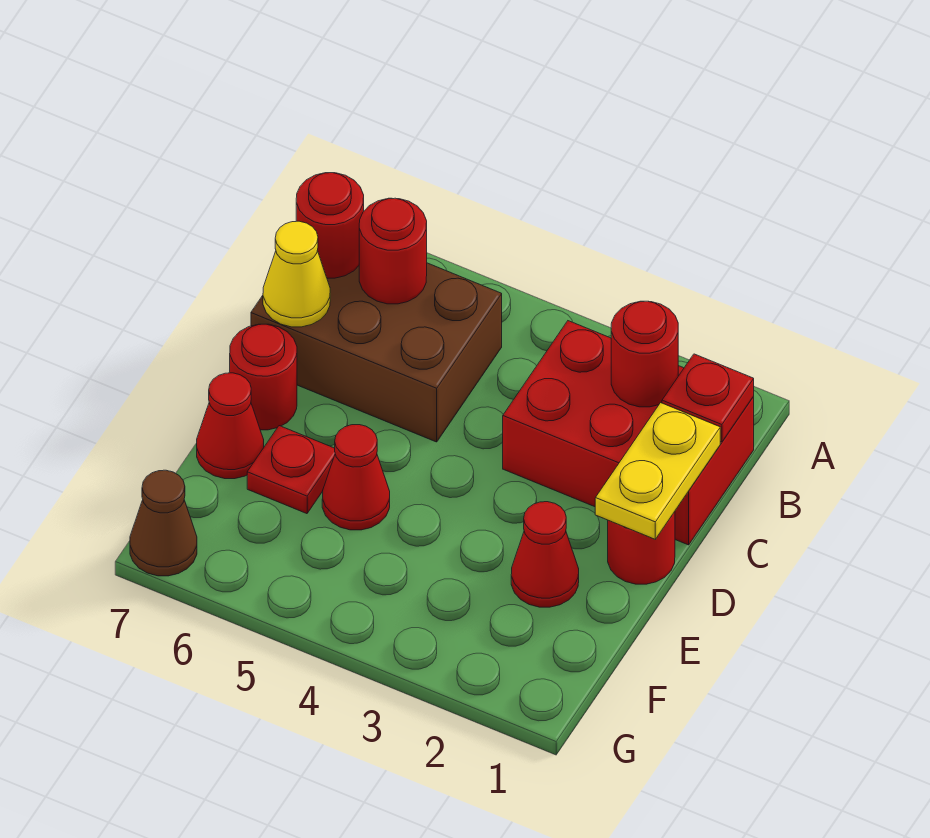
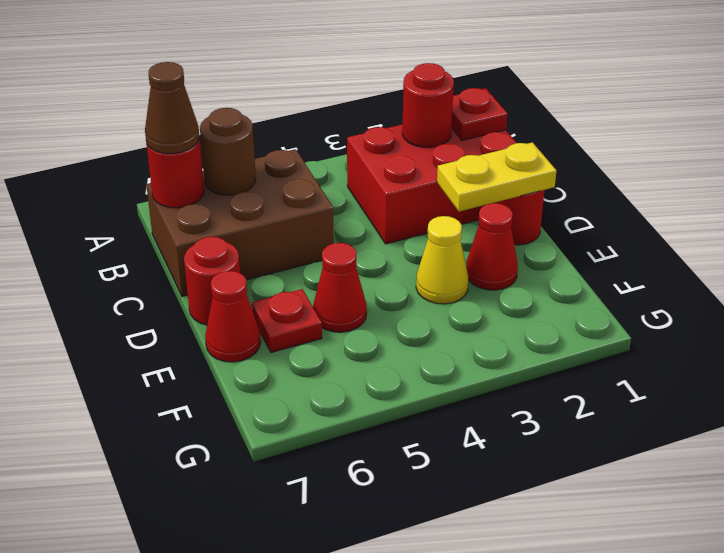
red 1x1 round brick [359,198,427,304] -> brown 1x1 round brick [200,108,256,195]
yellow 1x2 plate [595,403,720,539] -> yellow 1x2 plate turned to [437,142,556,212]
yellow 1x1 cone [263,221,330,327] -> yellow 1x1 cone moved to [416,216,468,304]
brown 1x1 cone [130,470,197,576] -> brown 1x1 cone moved to [145,62,200,154]

